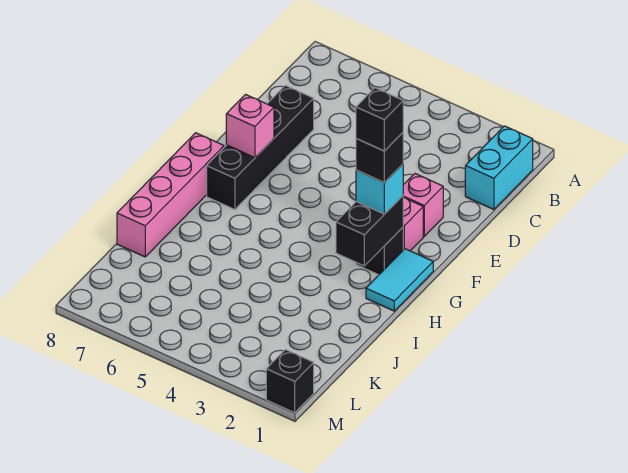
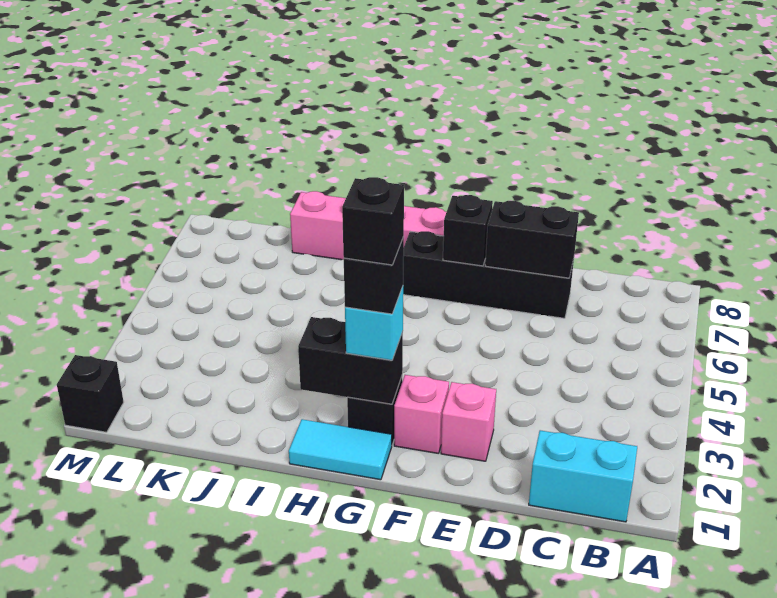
none -> black 1x2 brick [485,201,579,278]
pink 1x1 brick [226,95,274,158] -> black 1x1 brick [443,195,493,266]

